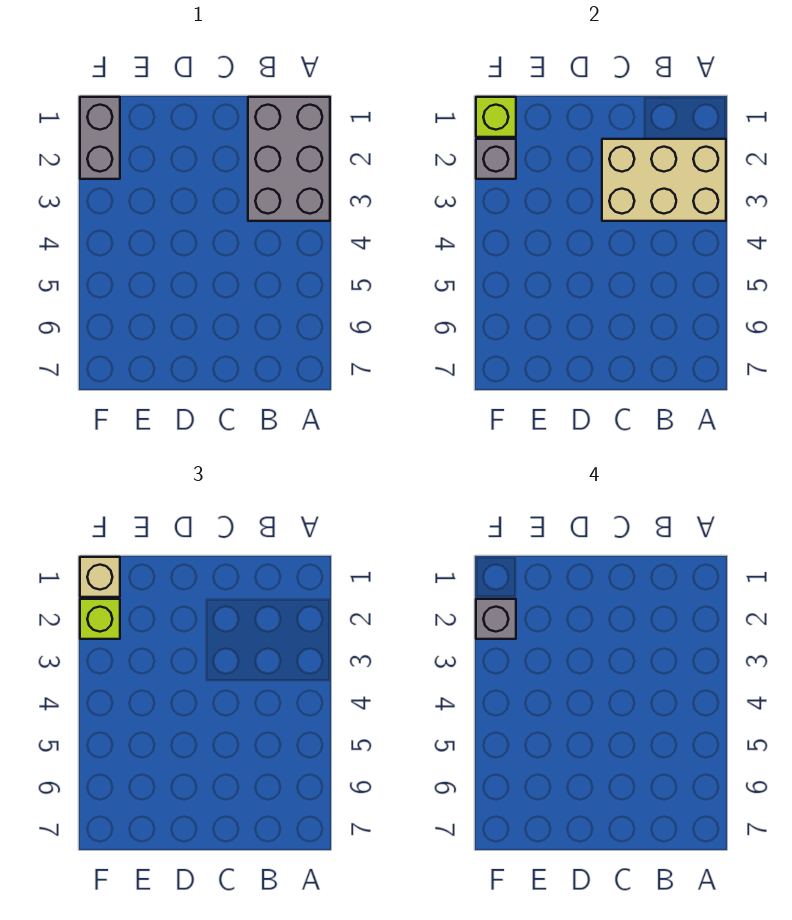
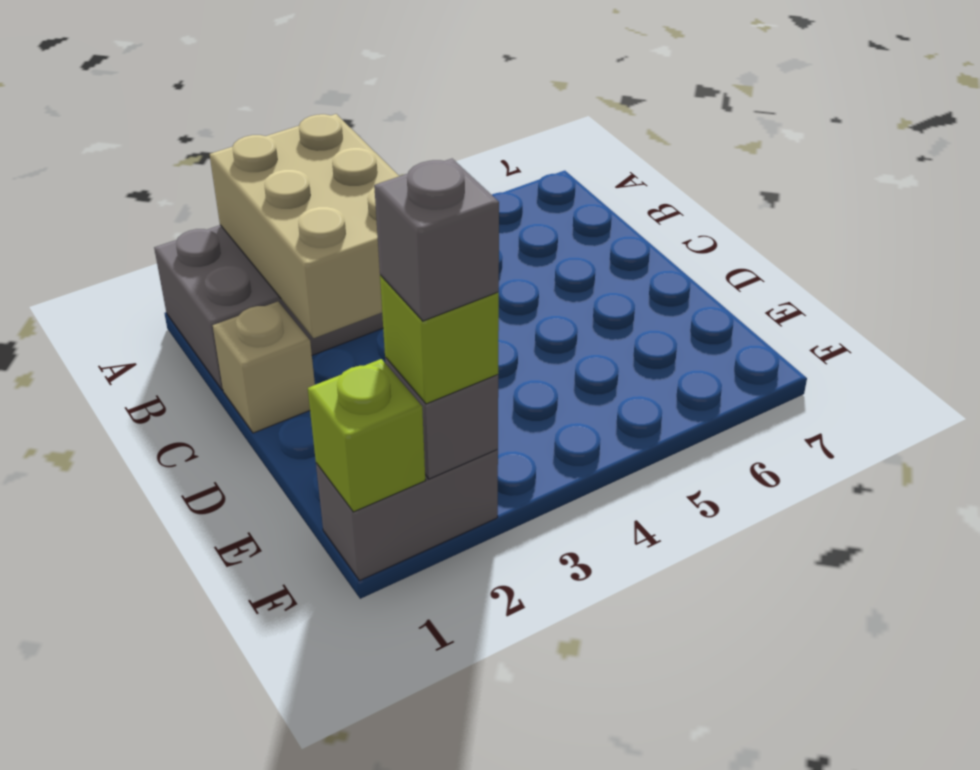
tan 1x1 brick [80,557,120,597] -> tan 1x1 brick moved to [213,302,315,433]

